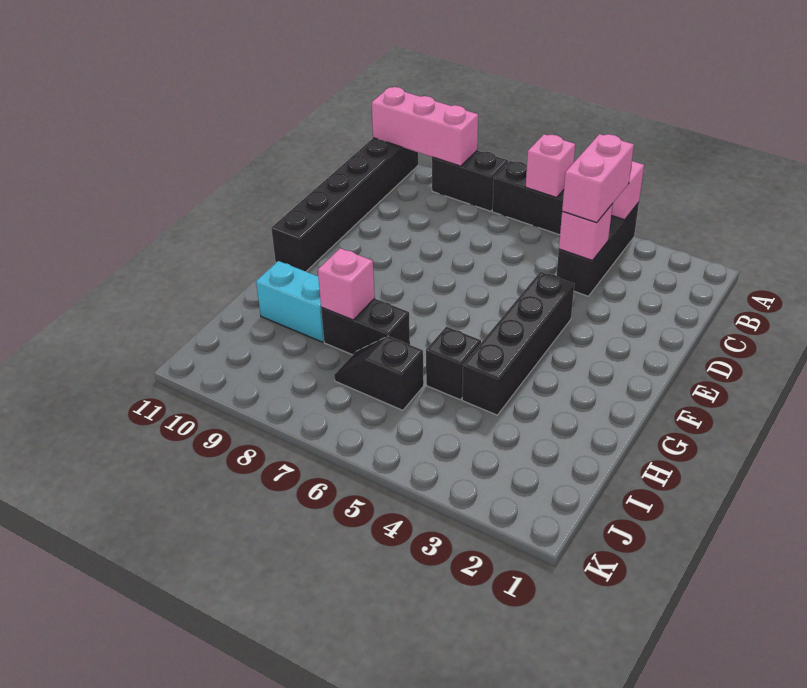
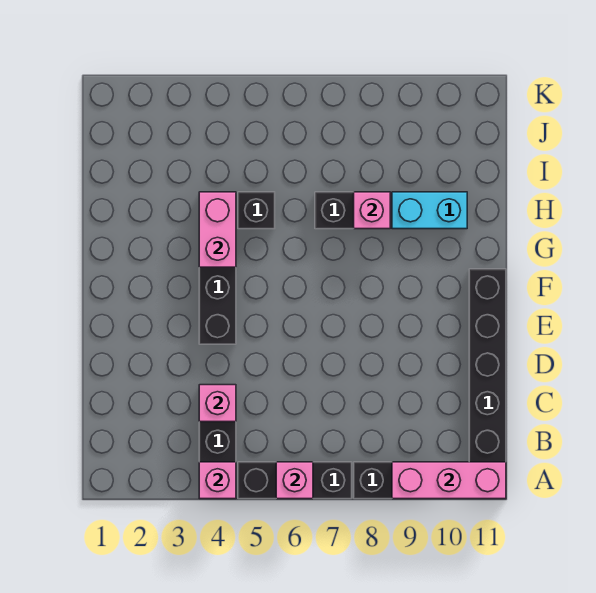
pink 1x2 brick [562,134,634,223] -> pink 1x2 brick moved to [199,192,236,267]
black 1x2 slope [334,336,424,410] -> none

